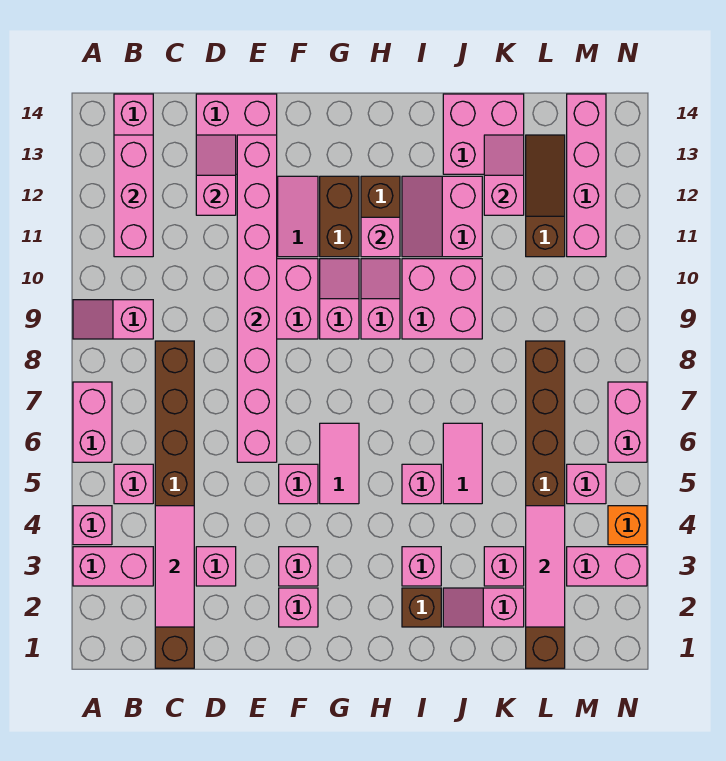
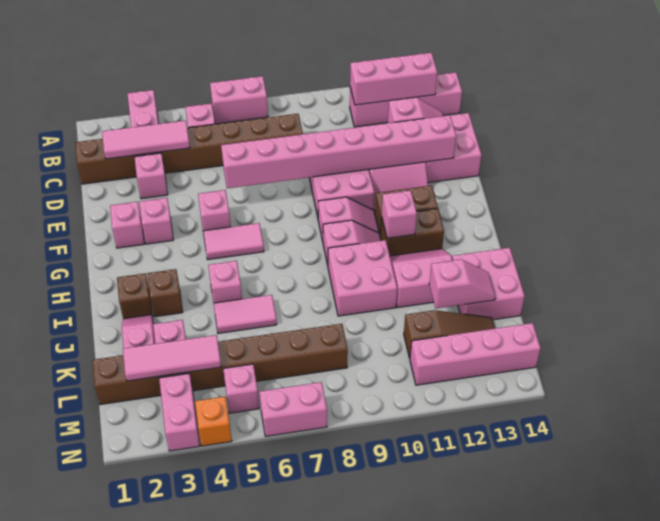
pink 1x1 brick [73,506,112,545] -> none
pink 1x2 slope [73,300,153,339] -> none
pink 1x1 brick [402,547,441,586] -> brown 1x1 brick [147,269,183,317]

